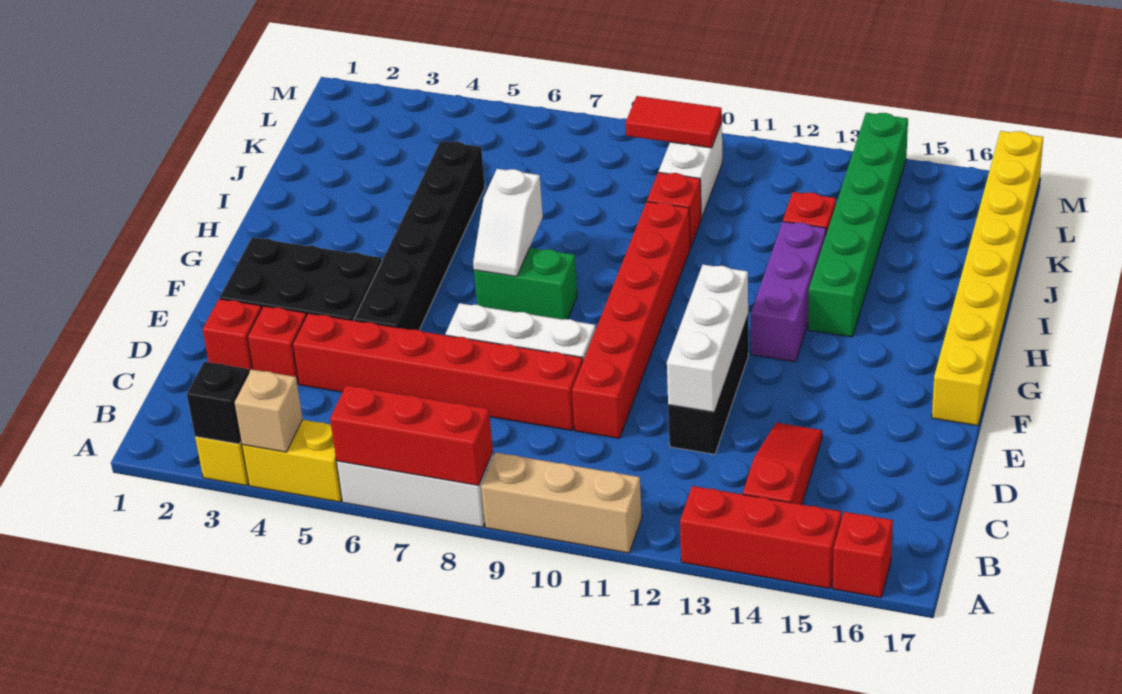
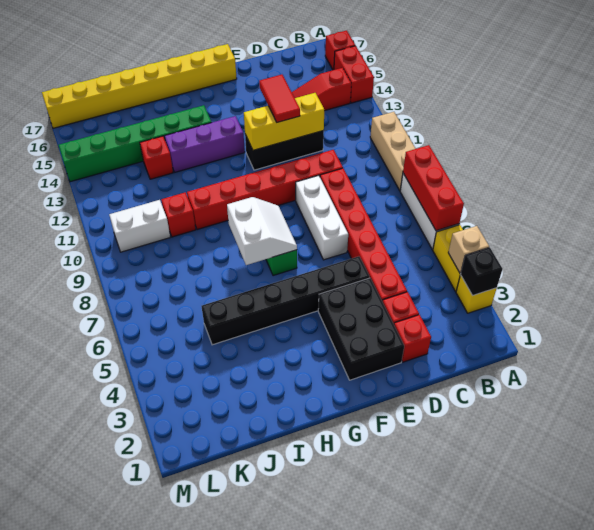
red 1x3 brick [680,486,841,589] -> red 1x2 brick [334,46,374,103]
white 1x3 brick [667,265,748,412] -> yellow 1x3 brick [244,93,324,150]
white 1x2 slope [473,169,543,277] -> white 2x2 slope [227,197,297,265]
red 1x2 tile [626,96,722,148] -> red 1x2 tile moved to [259,75,300,122]

